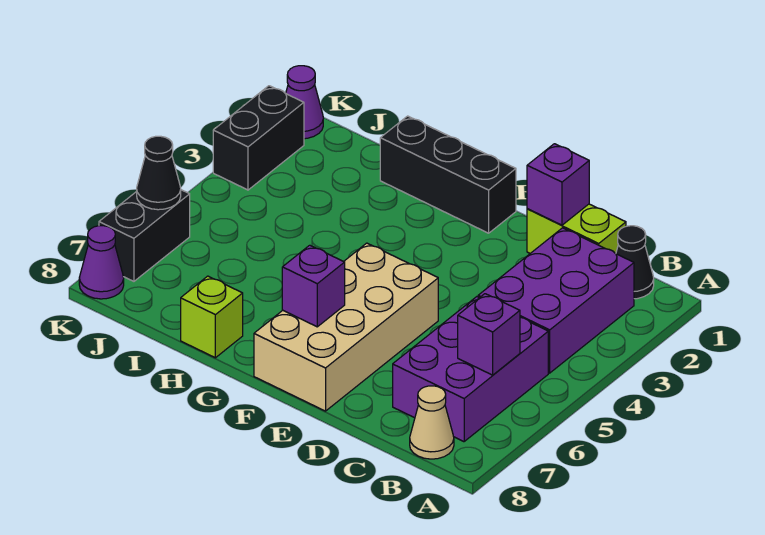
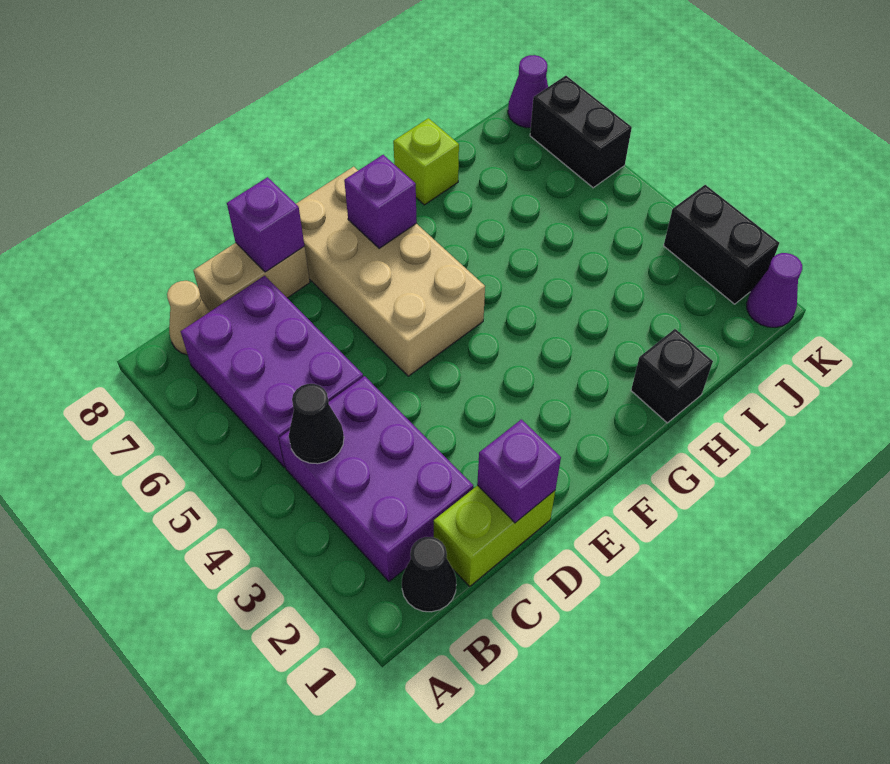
purple 1x1 brick [458,294,520,375] -> purple 1x1 brick moved to [227,177,304,272]
none -> tan 1x2 brick [193,243,310,311]
black 1x3 brick [380,116,516,233] -> black 1x1 brick [631,329,713,423]
black 1x1 cone [137,136,181,210] -> black 1x1 cone moved to [289,384,344,464]

